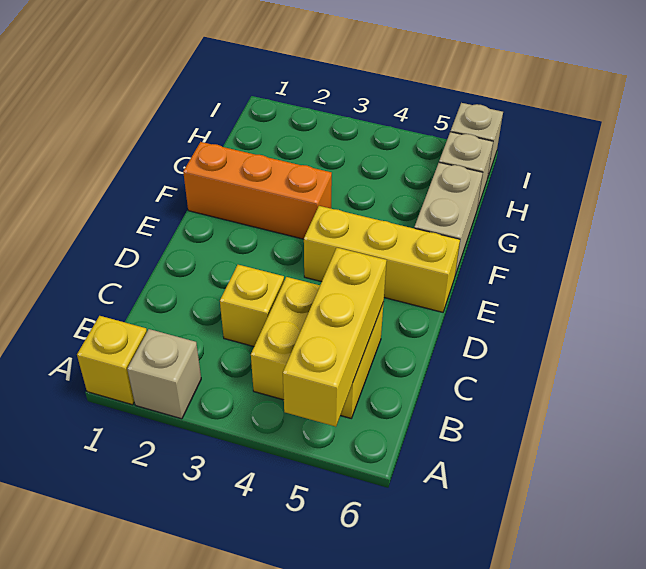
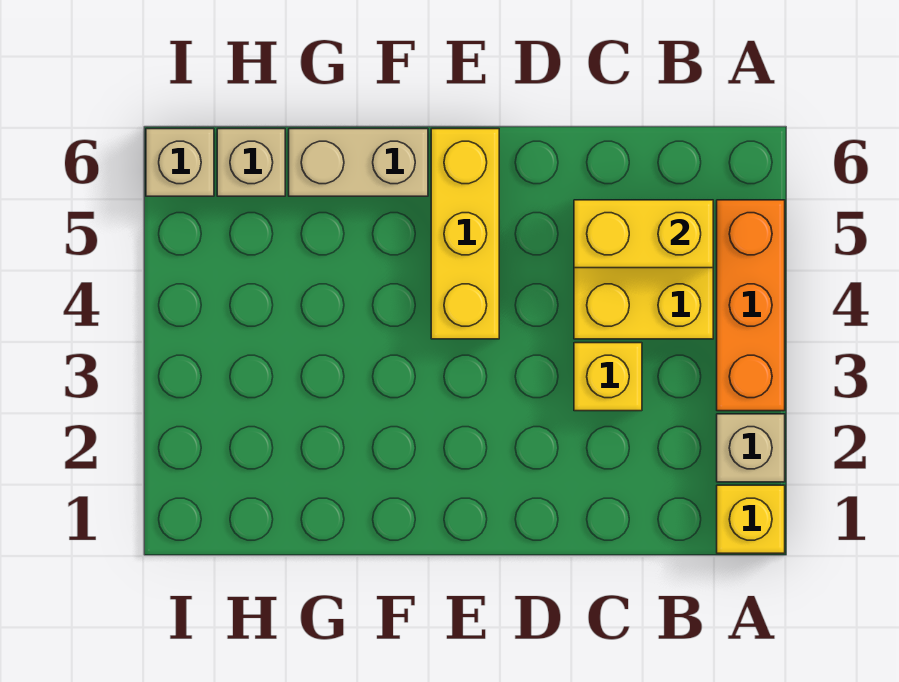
yellow 1x3 brick [283,248,387,427] -> yellow 1x2 brick [574,200,713,268]
orange 1x3 brick [183,142,332,239] -> orange 1x3 brick moved to [717,200,785,411]

